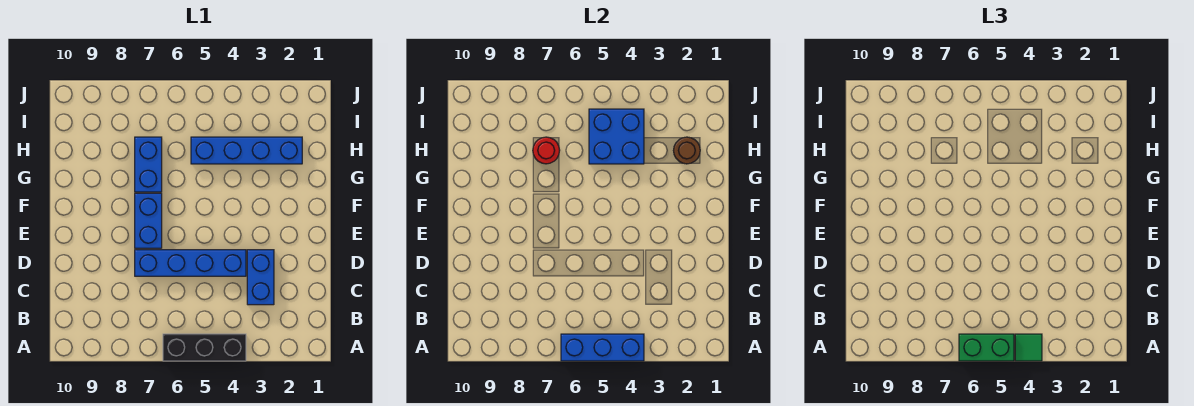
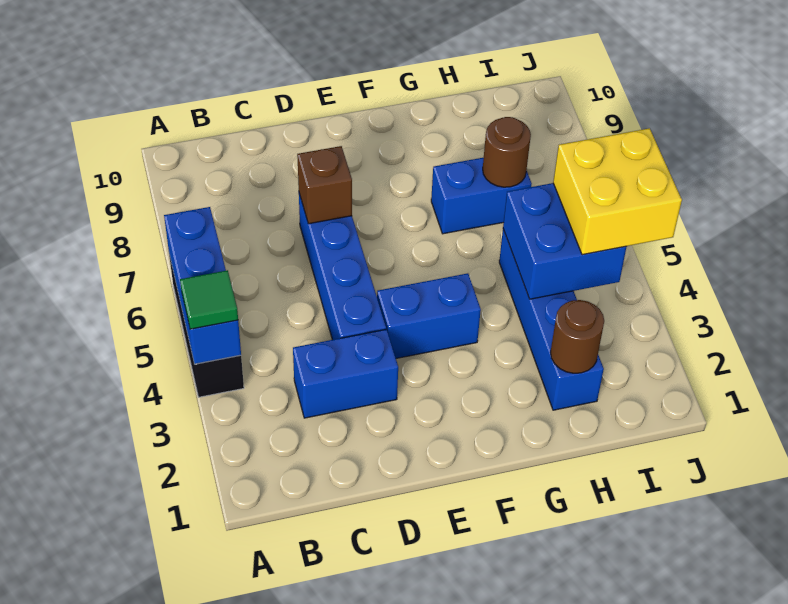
green 1x2 brick [959,334,1014,361] -> none
none -> brown 1x1 brick [297,146,352,224]
blue 1x2 brick [135,193,162,248] -> blue 1x2 brick moved to [377,273,481,358]
red 1x1 round brick [533,137,560,164] -> brown 1x1 round brick [483,117,531,187]
none -> yellow 2x2 brick [553,128,682,255]

